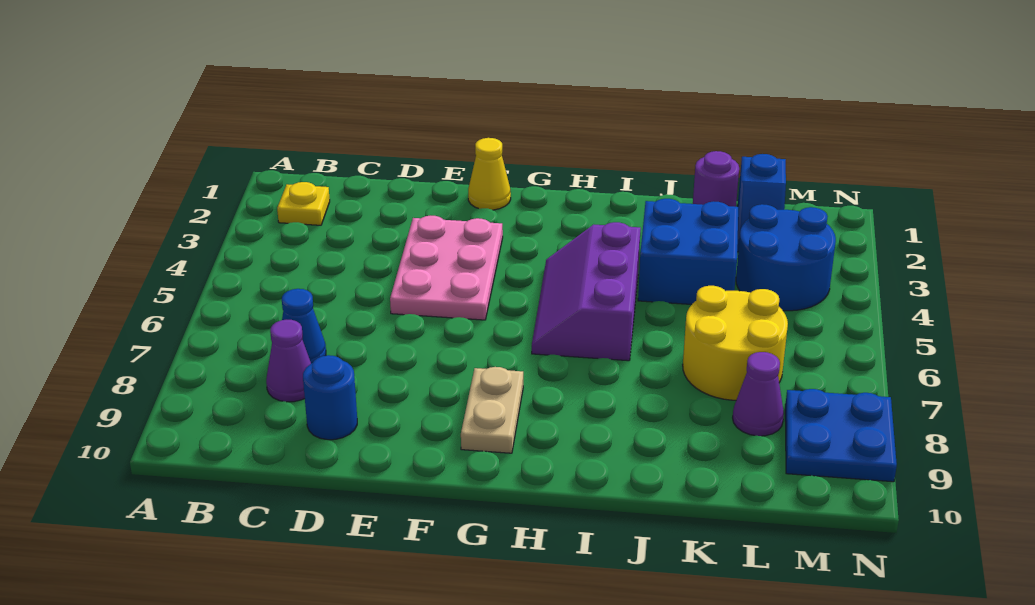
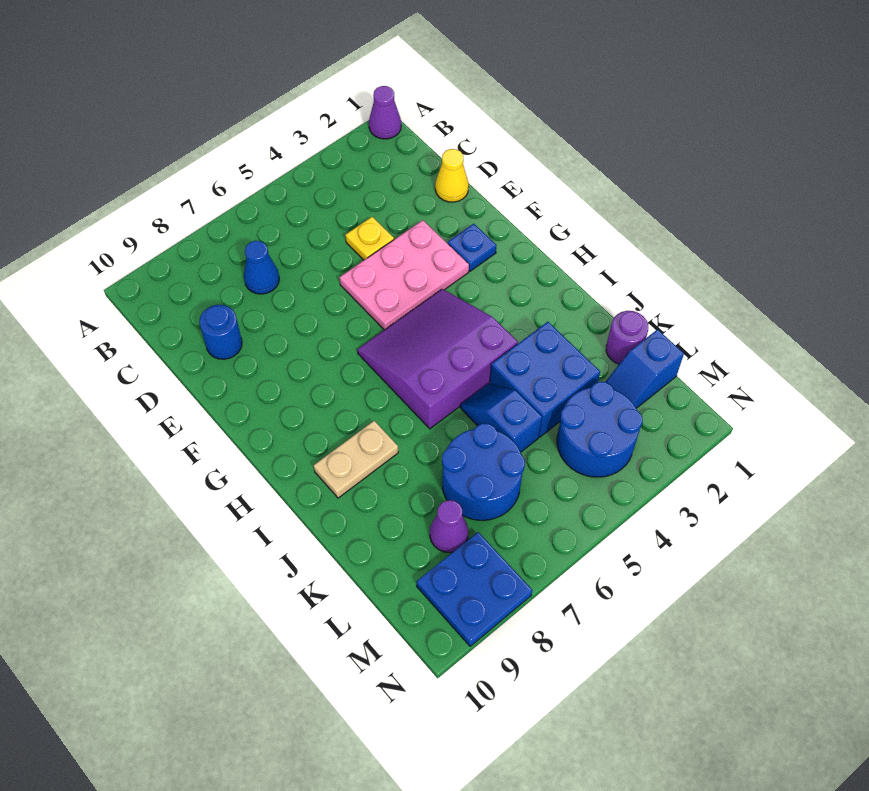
yellow 1x1 plate [277,182,330,225] -> yellow 1x1 plate moved to [346,217,394,260]
purple 1x1 cone [266,320,311,402] -> purple 1x1 cone moved to [369,86,401,139]
yellow 1x1 cone [468,138,511,210] -> yellow 1x1 cone moved to [435,149,469,202]
none -> blue 1x1 plate [448,224,497,271]
tan 1x2 plate [461,367,523,453] -> tan 1x2 plate moved to [314,421,398,498]
purple 2x3 slope [532,222,641,361] -> purple 3x3 slope [357,289,518,429]
none -> blue 1x2 slope [460,383,542,452]
yellow 2x2 round brick [683,286,788,400] -> blue 2x2 round brick [442,423,525,520]

